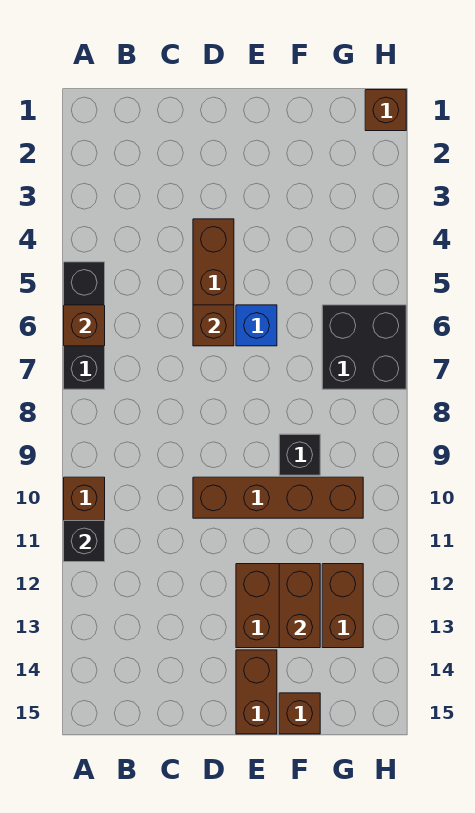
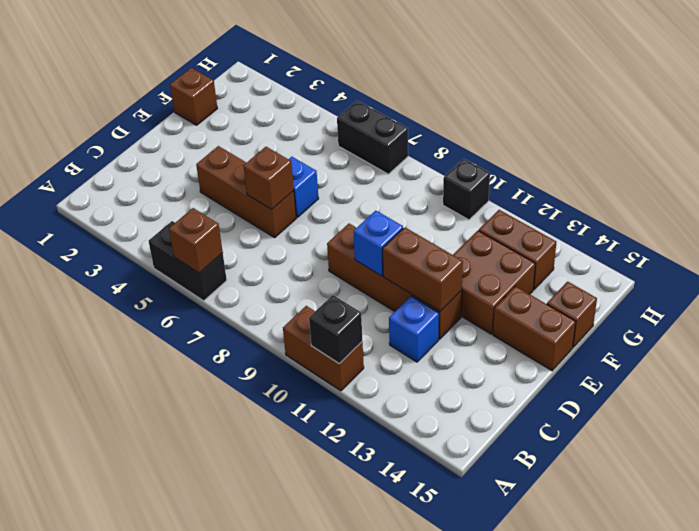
black 1x3 brick [64,262,105,389] -> black 1x2 brick [149,221,227,301]
none -> blue 1x1 brick [389,296,439,362]
brown 1x4 brick [193,477,363,518] -> brown 1x4 brick turned to [327,224,462,339]
none -> blue 1x1 brick [354,211,403,276]
black 1x1 brick [279,434,320,475] -> black 1x1 brick moved to [443,159,490,220]
brown 1x2 brick [279,564,320,648] -> brown 1x2 brick moved to [382,227,463,311]
black 2x2 brick [322,305,406,389] -> black 1x2 brick [337,101,408,174]
brown 1x1 brick [365,90,406,131] -> brown 1x1 brick moved to [170,68,217,125]

